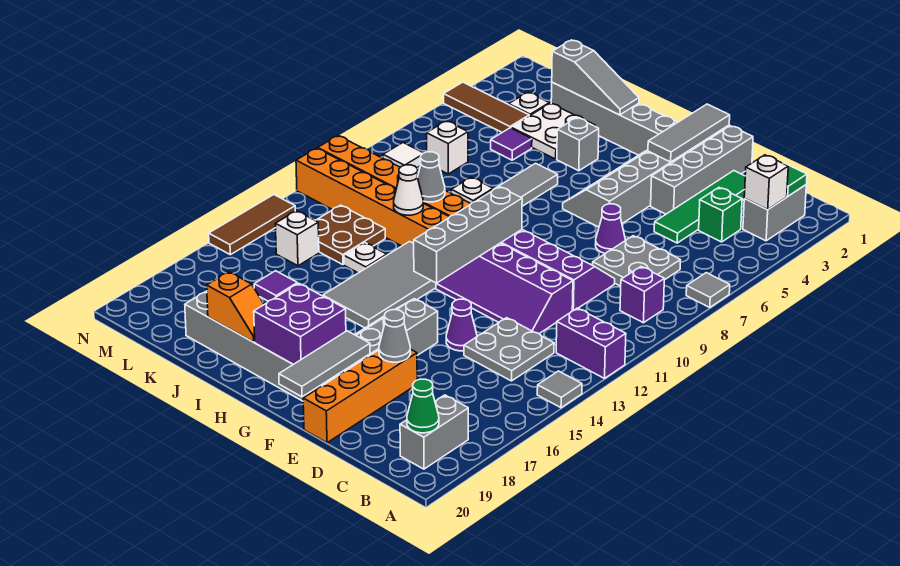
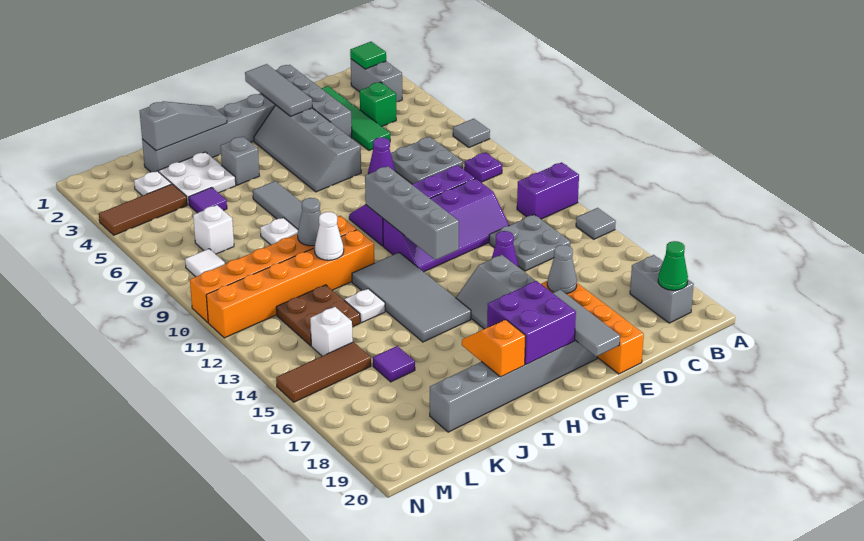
white 1x1 brick [744,155,788,210] -> none
purple 1x1 brick [620,267,664,323] -> purple 1x1 plate [465,152,502,182]
orange 1x2 slope [207,272,264,342] -> orange 1x2 slope turned to [462,320,526,377]
brown 1x3 tile [209,195,295,255] -> brown 1x3 tile turned to [276,342,371,402]

